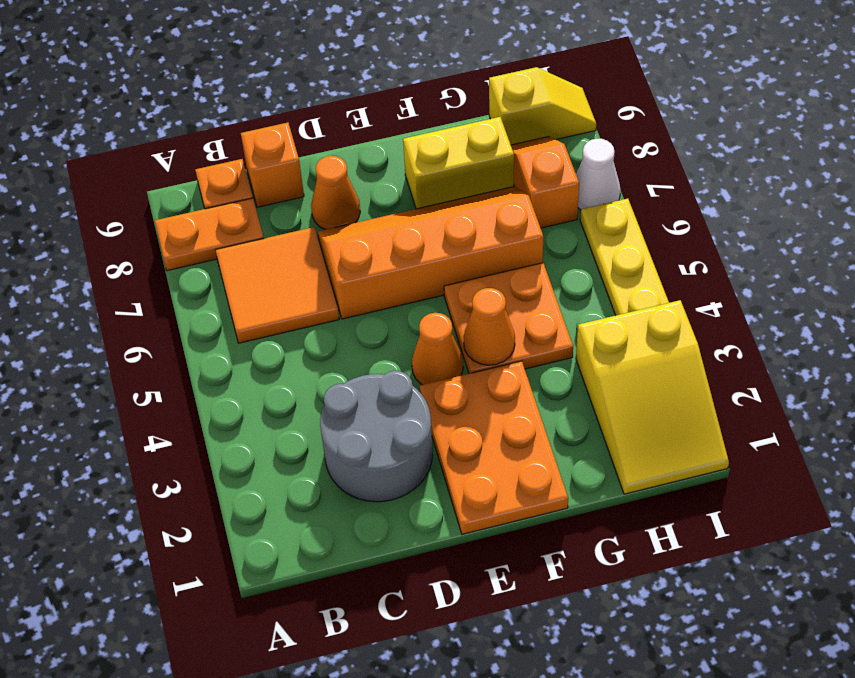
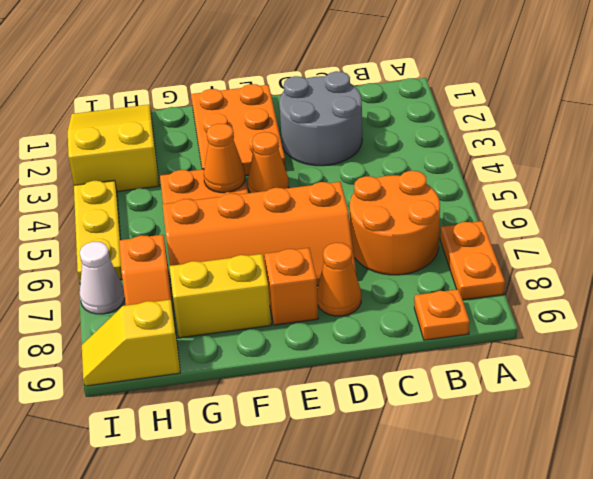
orange 1x2 plate [155,198,264,271] -> orange 1x2 plate turned to [440,221,505,300]
orange 2x2 tile [216,227,339,343] -> orange 2x2 round brick [350,171,440,275]
orange 1x1 brick [241,123,304,207] -> orange 1x1 brick moved to [265,248,318,325]

